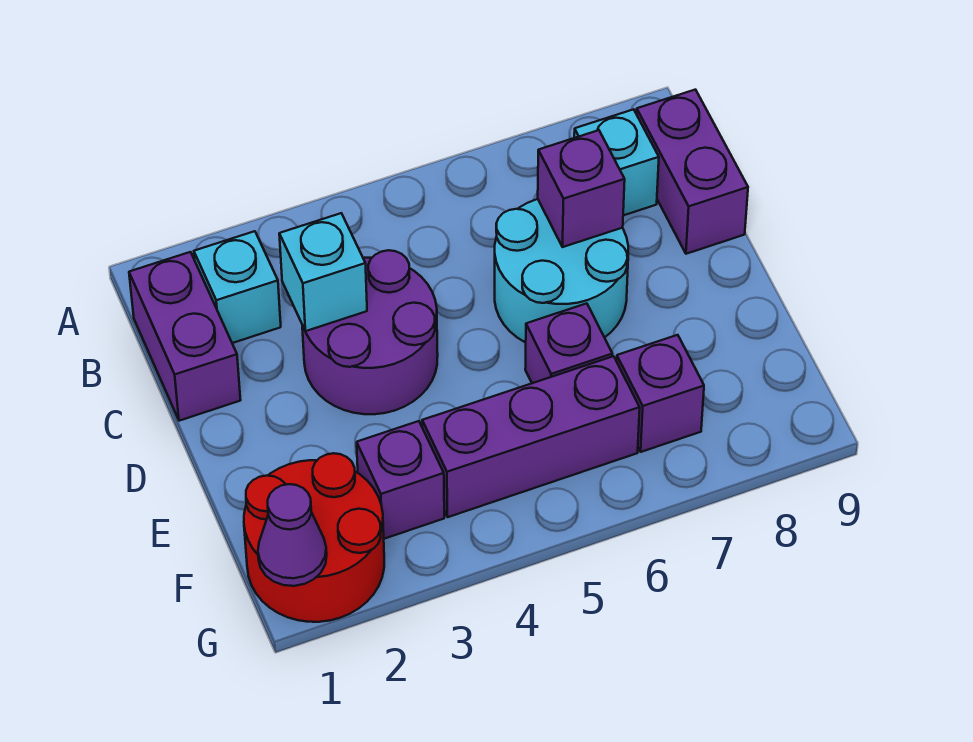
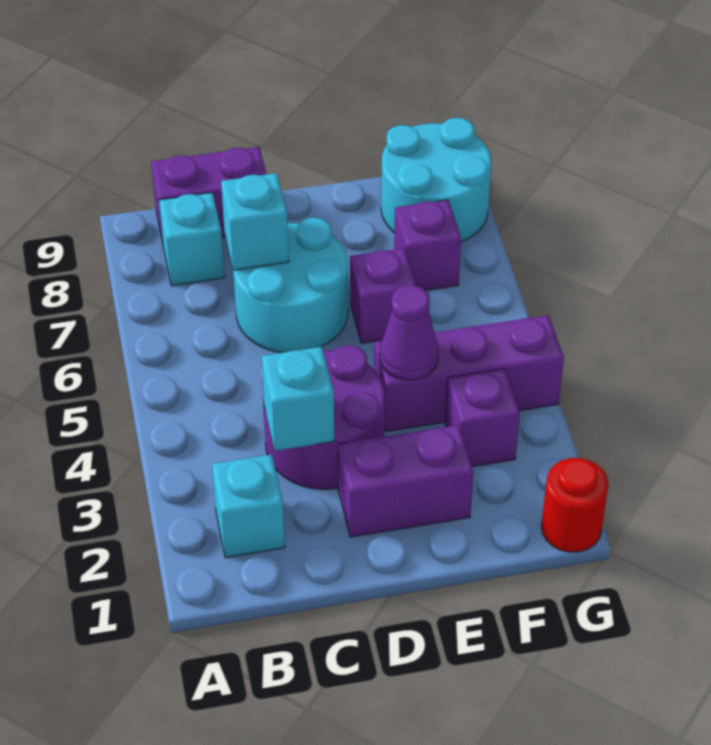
purple 1x2 brick [129,252,240,421] -> purple 1x2 brick moved to [338,425,473,537]
purple 1x1 brick [538,130,625,247] -> cyan 1x1 brick [221,173,289,270]
red 2x2 round brick [244,453,384,622] -> red 1x1 round brick [541,458,608,552]
purple 1x3 brick [422,356,640,517] -> purple 1x3 brick turned to [374,315,564,432]
none -> cyan 2x2 round brick [381,118,491,242]
purple 1x1 cone [258,484,327,586] -> purple 1x1 cone moved to [380,285,438,380]

